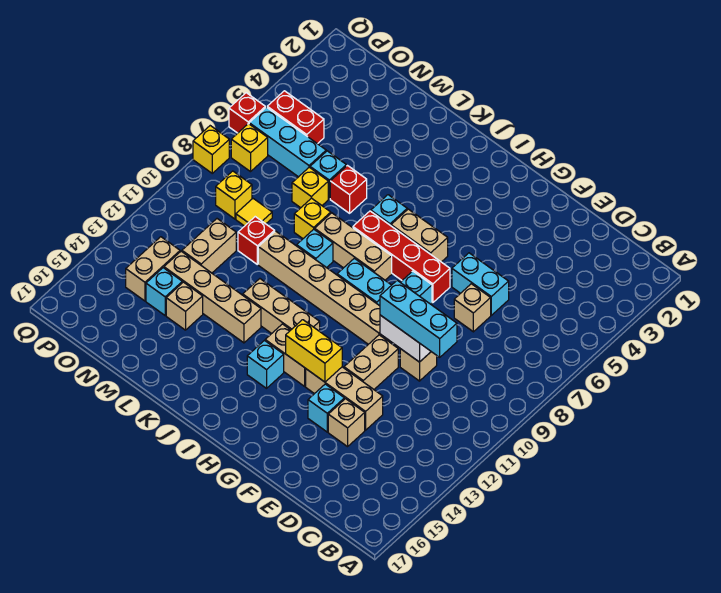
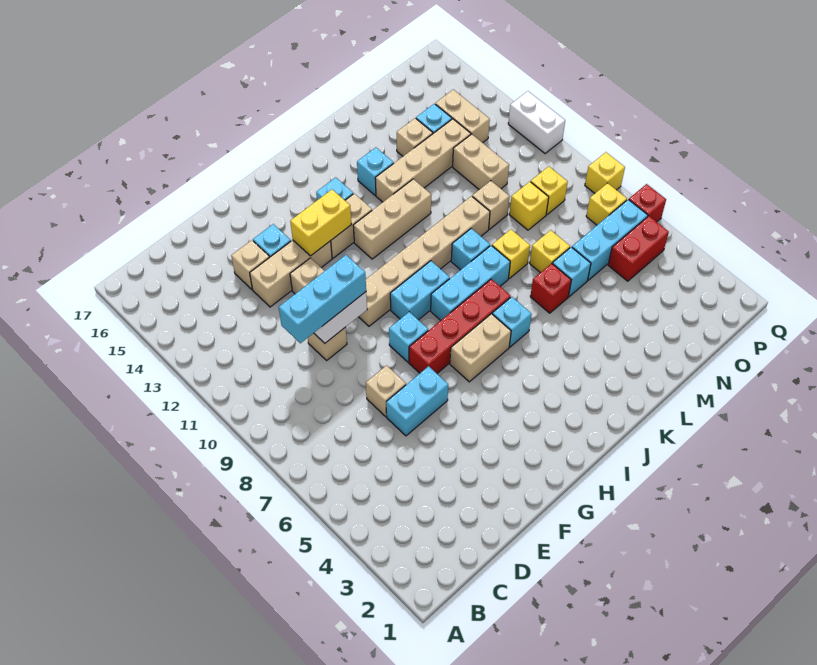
tan 1x3 brick [315,213,392,280] -> cyan 1x3 brick [431,245,510,320]
none -> cyan 1x1 brick [357,148,394,195]
red 1x1 brick [238,217,275,264] -> tan 1x1 brick [472,181,510,229]
yellow 1x1 tile [236,199,272,226] -> yellow 1x1 brick [510,182,549,230]
none -> white 1x2 brick [508,91,565,153]

